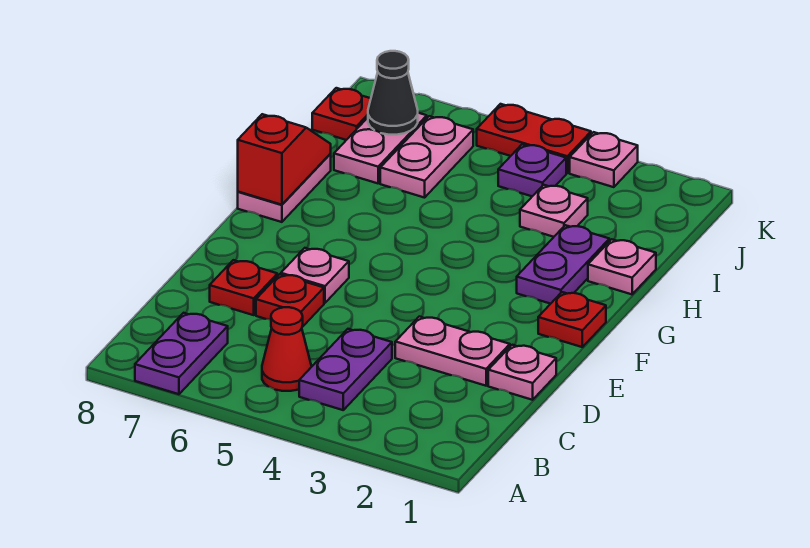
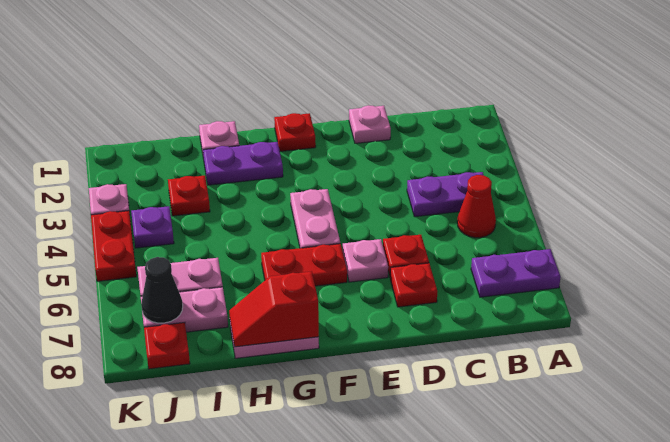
pink 1x2 plate [395,317,510,386] -> pink 1x2 plate moved to [290,189,340,248]
none -> red 1x2 plate [261,244,347,286]
pink 1x1 plate [520,185,588,237] -> red 1x1 plate [168,176,210,216]

